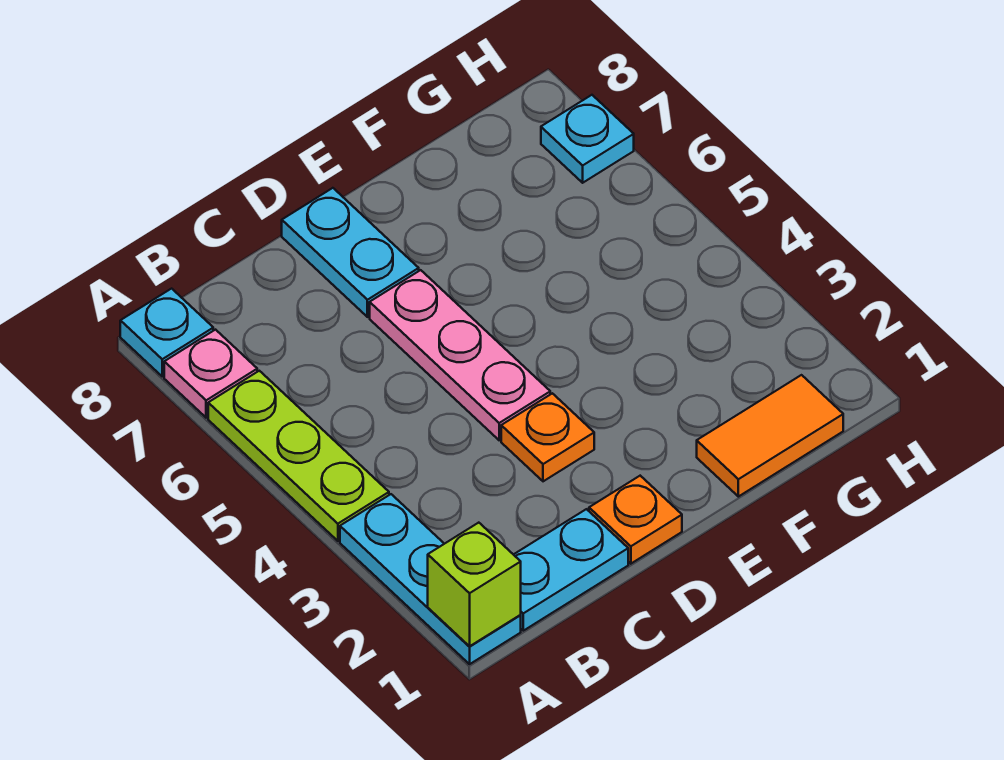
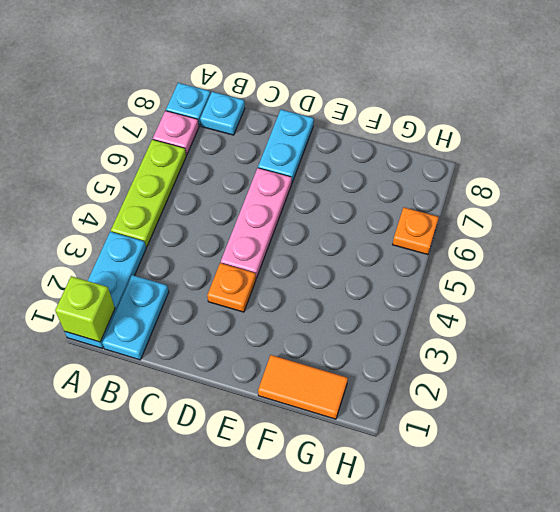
cyan 1x2 plate [514,509,628,631] -> cyan 1x2 plate turned to [102,275,169,360]
orange 1x1 plate [589,476,682,564] -> orange 1x1 plate moved to [393,207,439,255]
cyan 1x1 plate [541,95,634,183] -> cyan 1x1 plate moved to [200,92,245,135]

